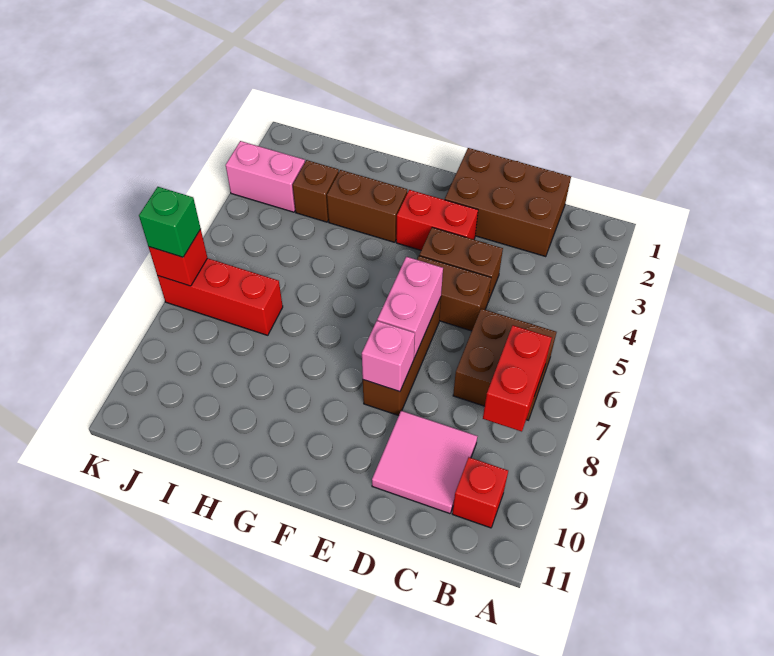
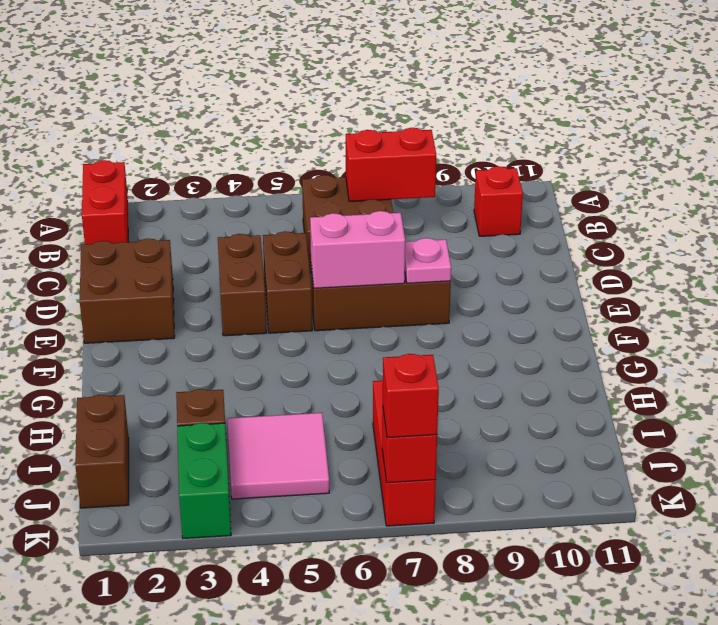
brown 2x3 brick [445,148,571,257] -> brown 2x2 brick [80,239,175,343]
pink 2x2 tile [372,411,477,514] -> pink 2x2 tile moved to [227,413,329,499]
red 1x2 brick [396,190,478,250] -> red 1x2 brick moved to [82,160,128,244]
pink 1x1 brick [362,321,415,392] -> pink 1x1 plate [405,238,451,283]
brown 1x2 brick [327,170,408,242] -> brown 1x2 brick moved to [75,395,129,508]
pink 1x2 brick [226,141,305,212] -> green 1x2 brick [177,423,231,538]
green 1x1 brick [139,187,201,257] -> red 1x1 brick [383,354,439,438]

